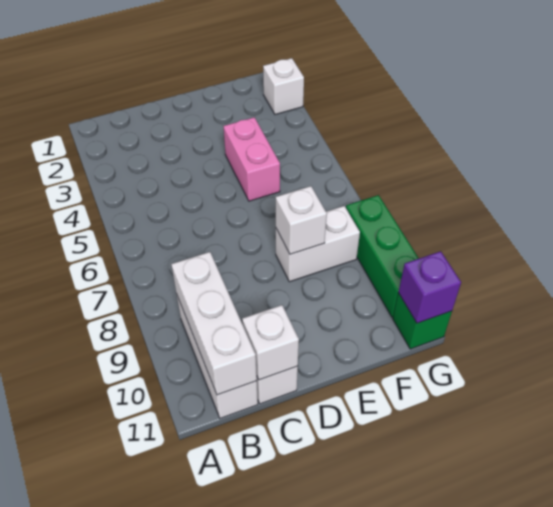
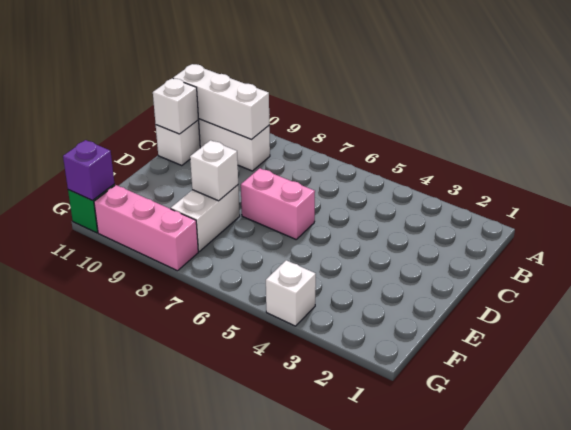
pink 1x2 brick [223,117,280,201] -> pink 1x2 brick moved to [241,168,315,239]
white 1x1 brick [263,58,304,114] -> white 1x1 brick moved to [266,260,316,326]
green 1x3 brick [346,195,419,317] -> pink 1x3 brick [94,185,198,271]

